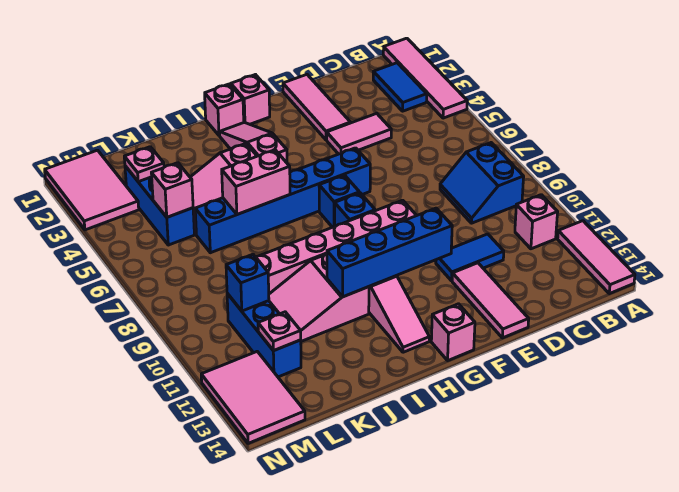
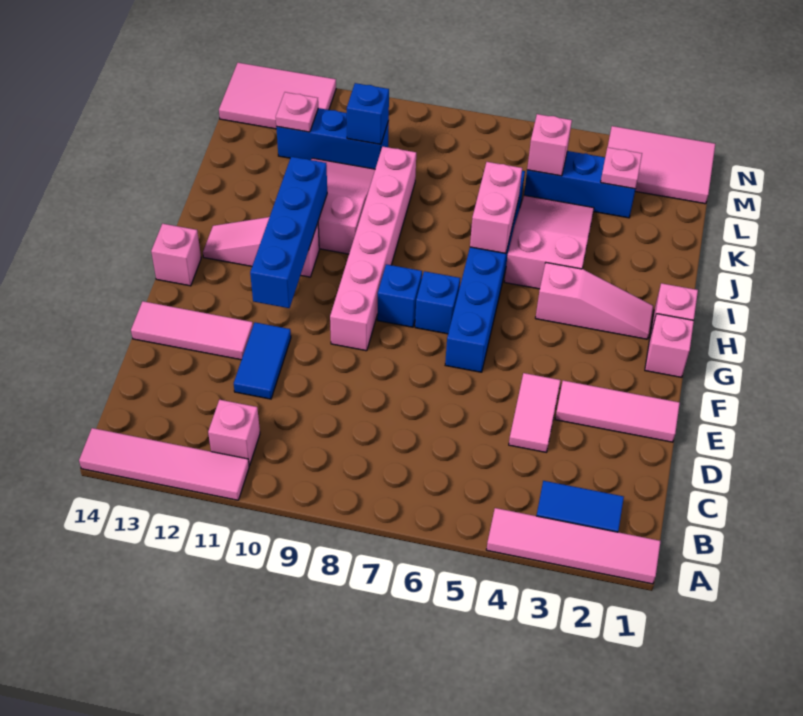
pink 1x3 tile [558,221,635,294] -> pink 1x4 tile [79,428,249,500]
blue 2x2 slope [440,143,524,223] -> none

